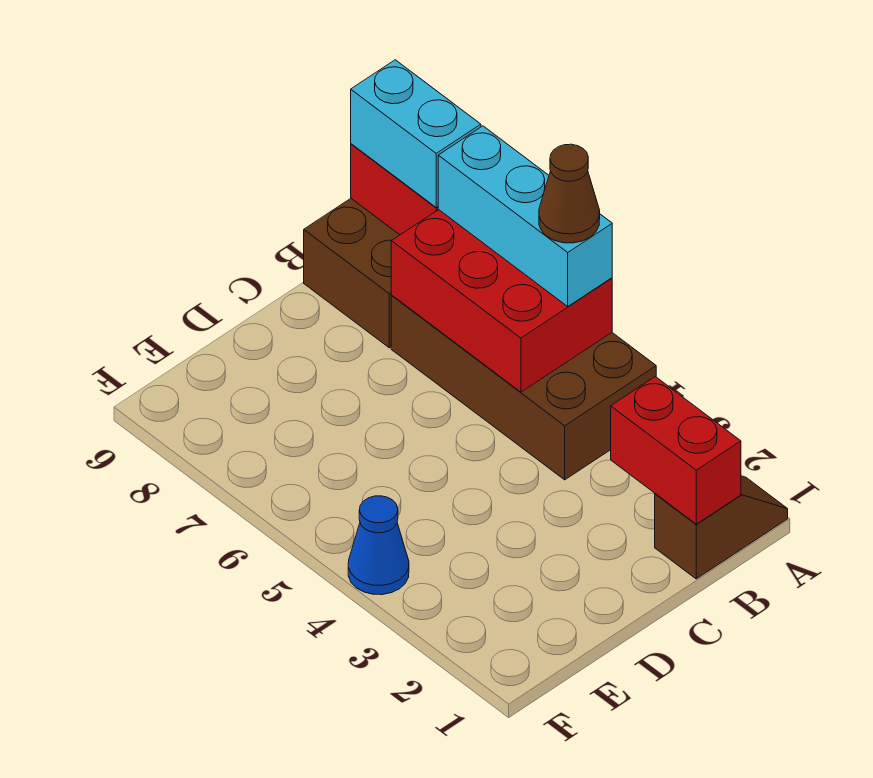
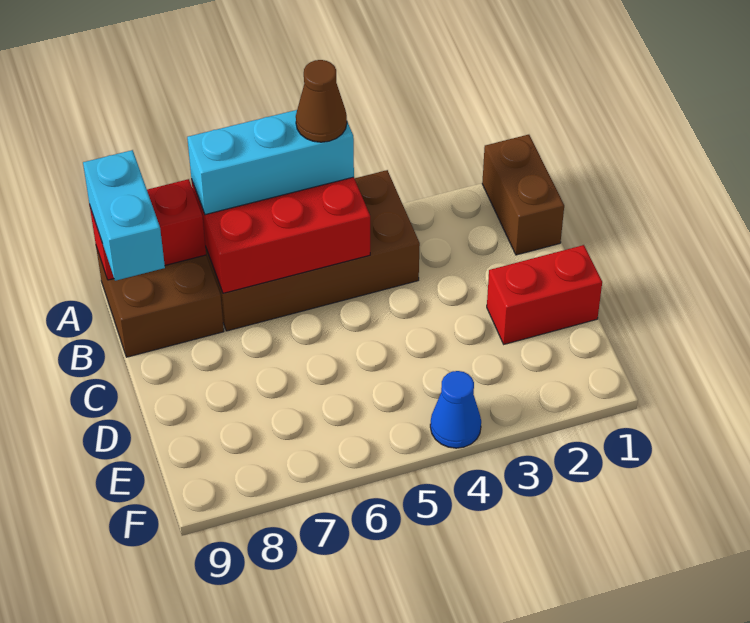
brown 1x2 slope [655,476,788,579] -> brown 1x2 brick [482,135,564,255]
cyan 1x2 brick [351,60,481,207] -> cyan 1x2 brick turned to [83,150,165,281]
red 1x2 brick [611,377,741,524] -> red 1x2 brick moved to [487,245,602,344]

